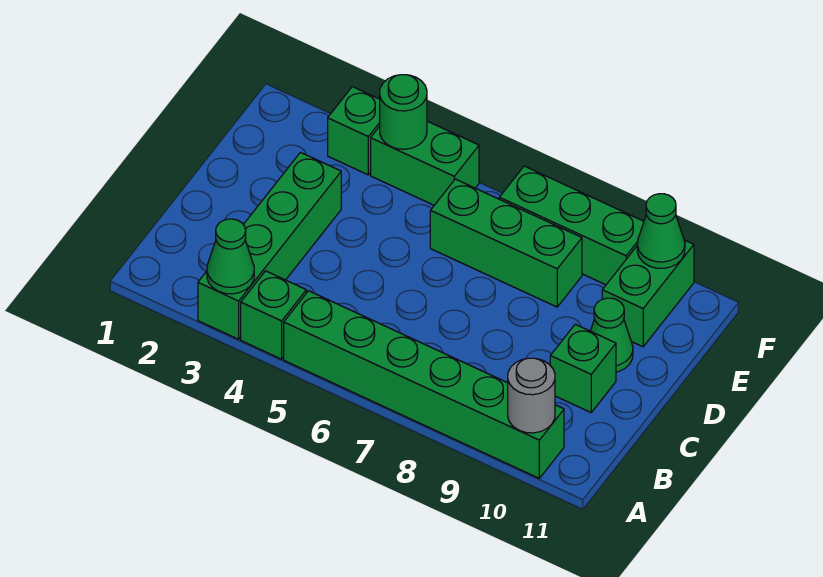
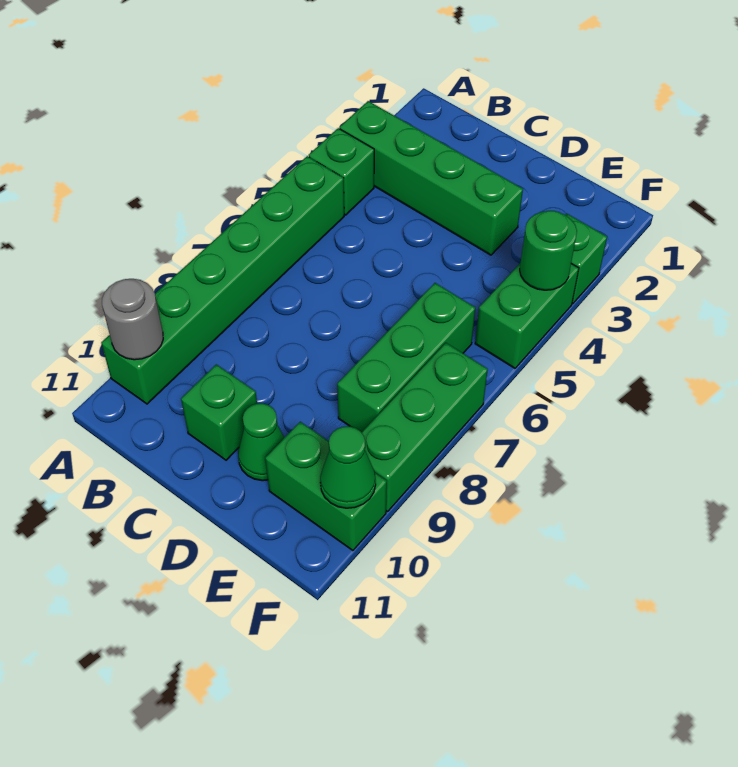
green 1x1 cone [207,219,254,294] -> none

